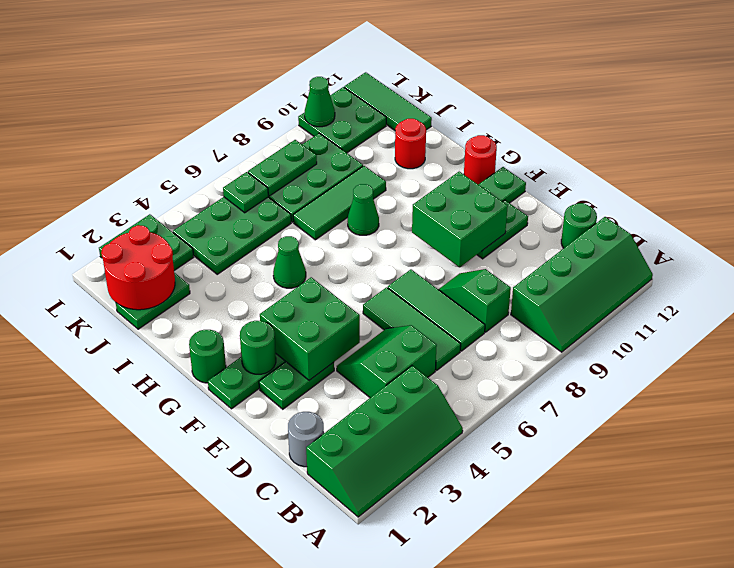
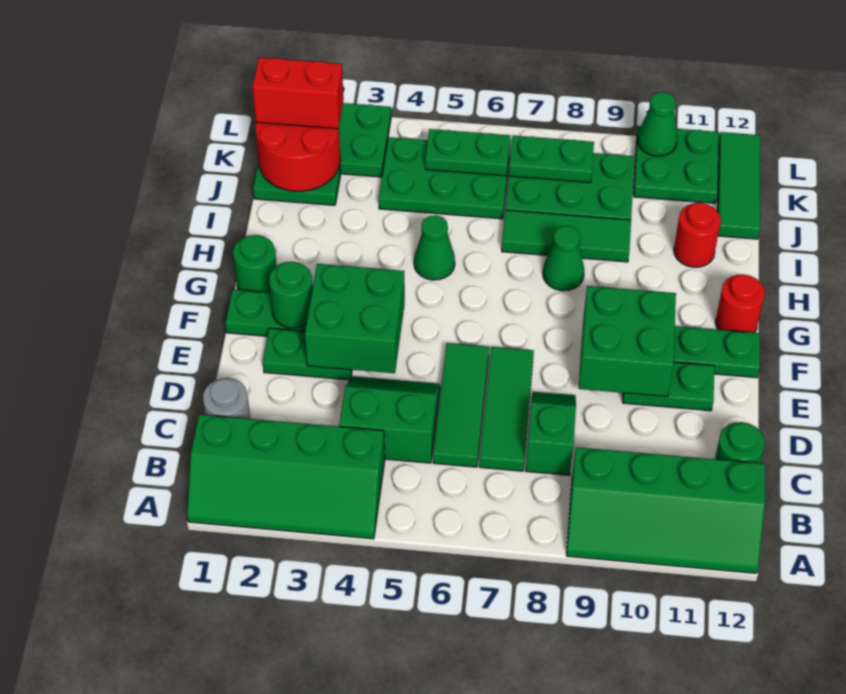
none -> red 1x2 brick [252,58,344,129]
green 1x1 plate [223,172,268,213] -> green 1x2 plate [425,129,510,176]

